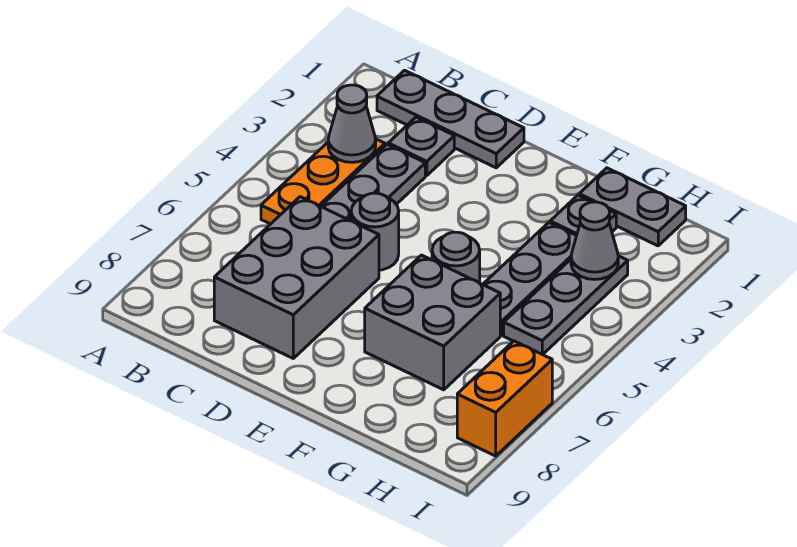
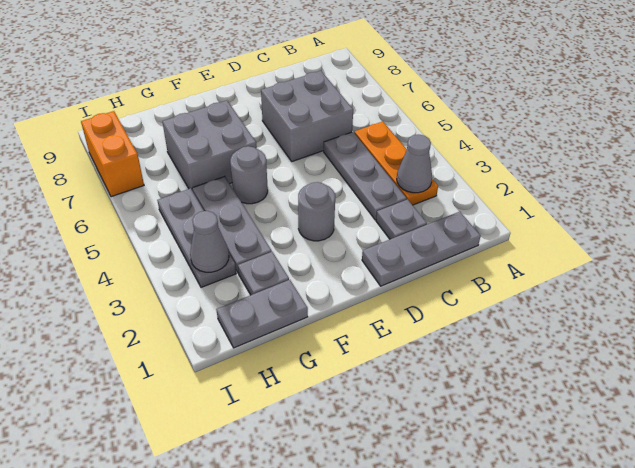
grey 2x3 brick [214,197,379,358] -> grey 2x2 brick [261,71,353,162]
grey 1x1 round brick [351,193,399,270] -> grey 1x1 round brick moved to [298,182,335,241]

